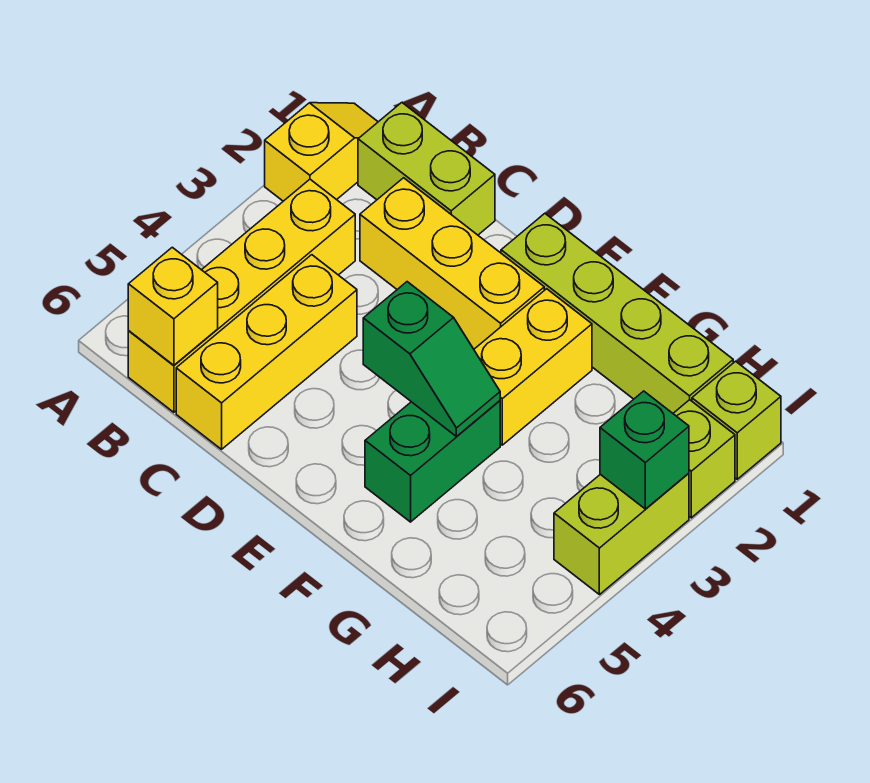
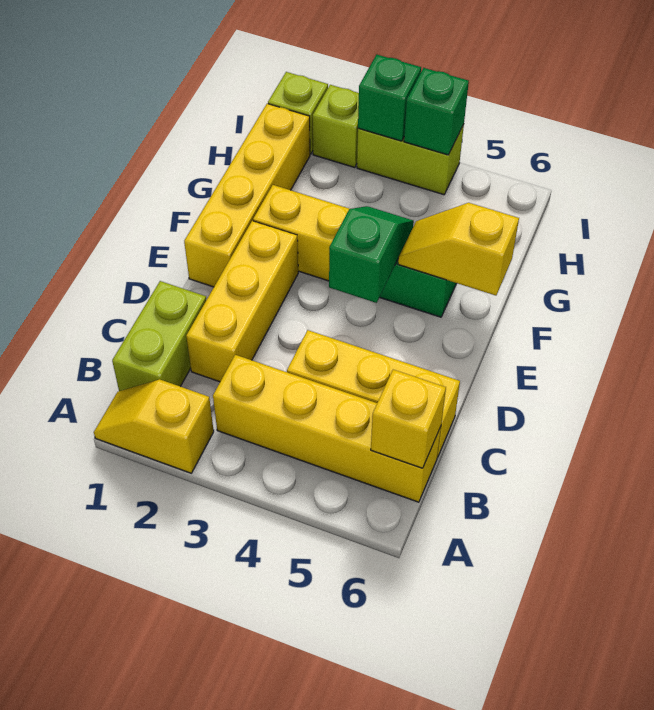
lime 1x4 brick [501,214,733,413] -> yellow 1x4 brick [184,104,310,287]
none -> yellow 1x2 slope [398,203,519,295]
none -> green 1x1 brick [404,68,469,155]

